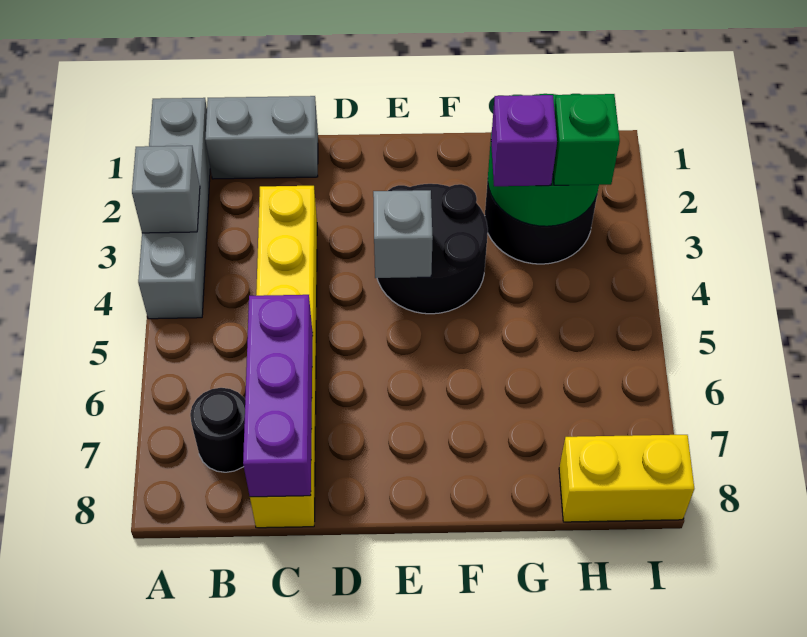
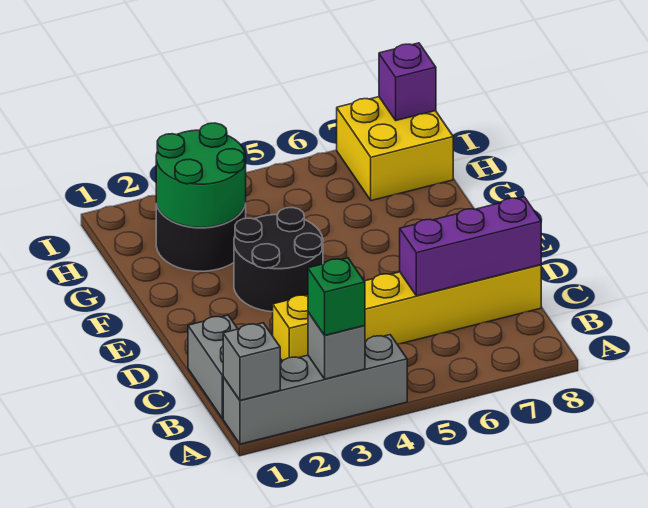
black 1x1 round brick [190,388,245,472] -> none
grey 1x1 brick [373,190,433,278] -> grey 1x1 brick moved to [223,323,280,400]
purple 1x1 brick [491,95,557,186] -> purple 1x1 brick moved to [379,43,436,120]
green 1x1 brick [553,94,620,185] -> green 1x1 brick moved to [308,258,365,335]
yellow 1x2 brick [559,435,694,522] -> yellow 2x2 brick [337,97,453,201]

